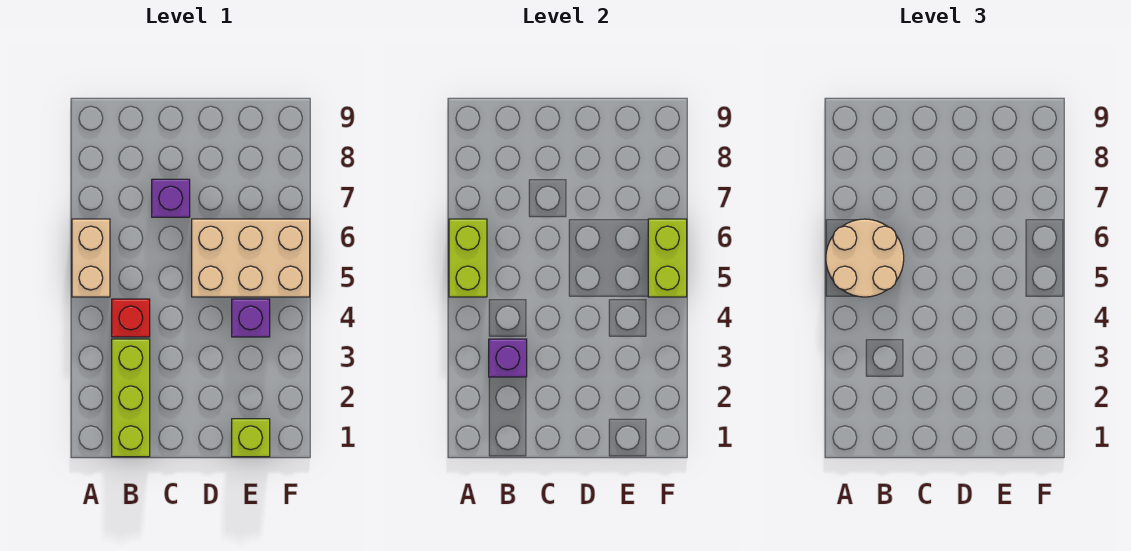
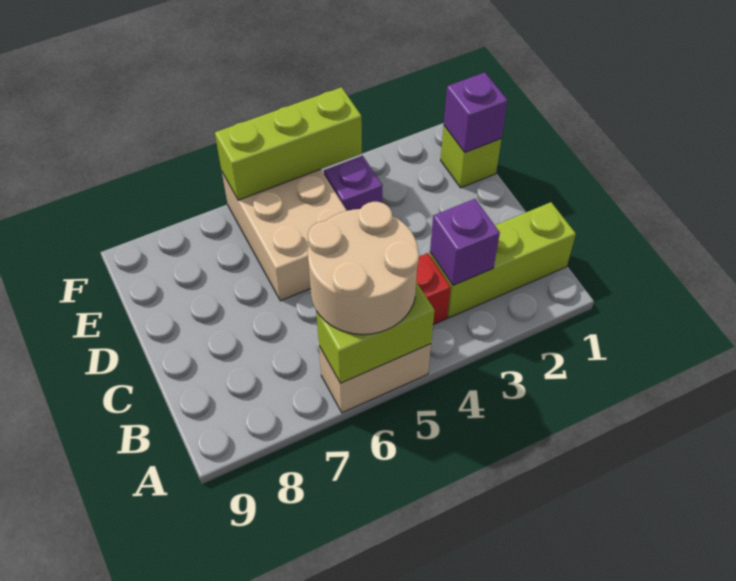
purple 1x1 brick [152,179,190,217] -> purple 1x1 brick moved to [444,72,508,153]
lime 1x2 brick [648,219,687,297] -> lime 1x3 brick [215,87,362,200]

